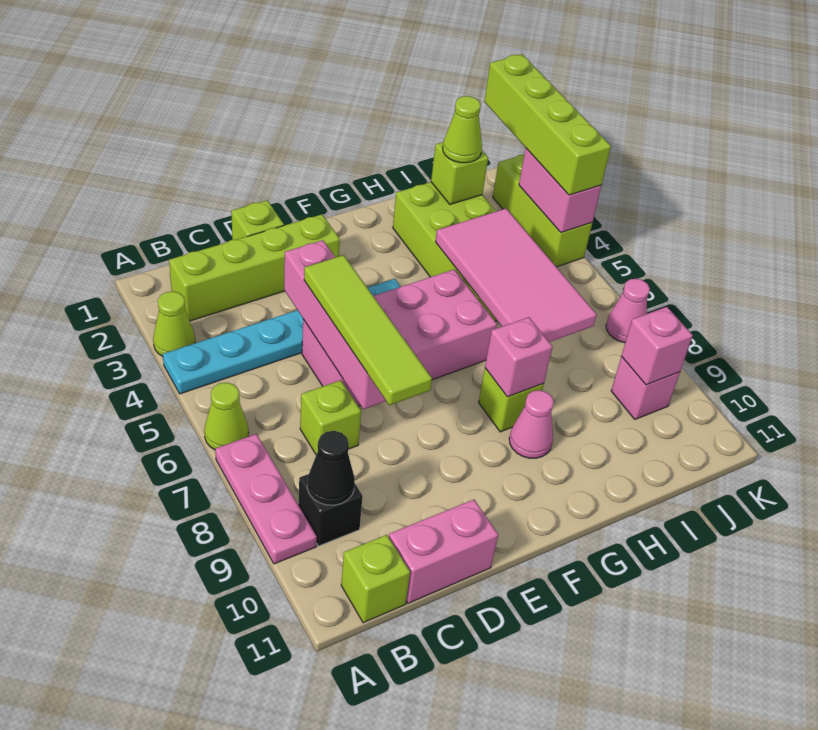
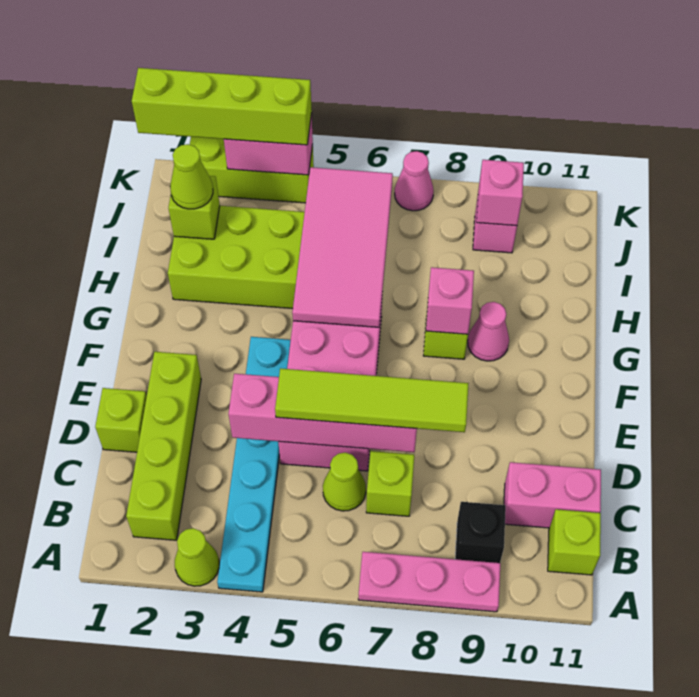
lime 1x1 cone [204,383,249,450] -> lime 1x1 cone moved to [323,452,366,511]
black 1x1 cone [307,431,355,505] -> none
pink 1x2 brick [389,500,498,603] -> pink 1x2 brick turned to [504,462,601,528]
pink 2x4 tile [436,209,597,342] -> pink 2x4 tile turned to [292,167,393,327]

